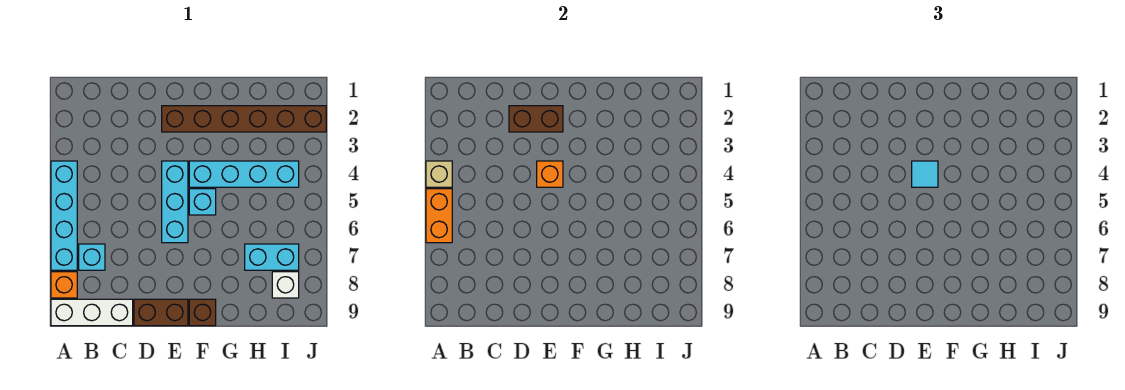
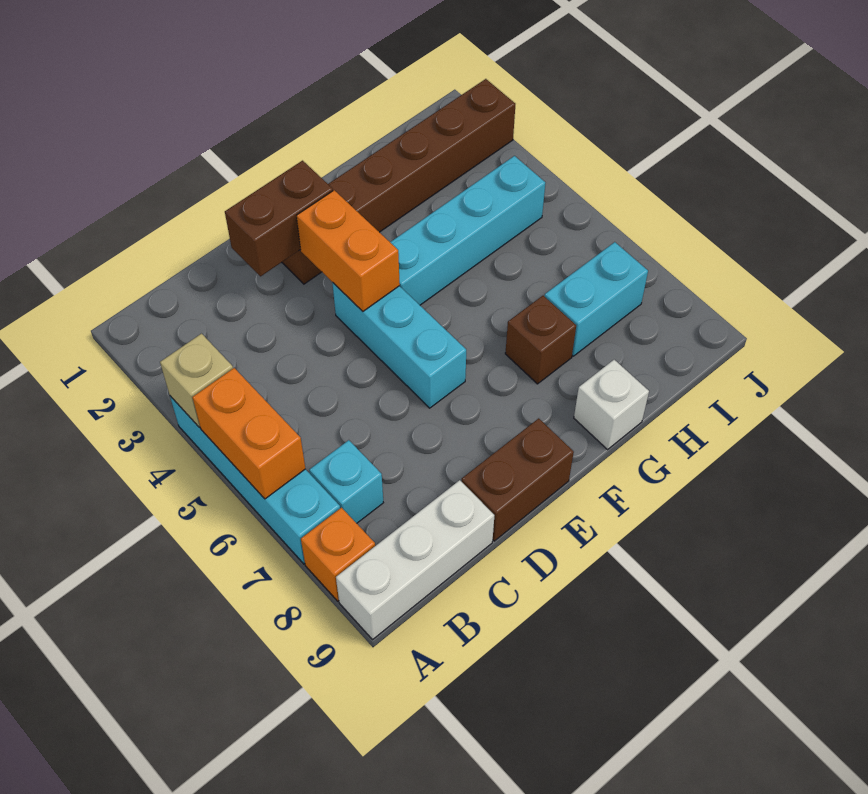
orange 1x1 brick [537,161,563,187] -> orange 1x2 brick [297,190,400,311]
cyan 1x1 tile [912,161,938,187] -> none
cyan 1x1 brick [189,189,216,215] -> none
brown 1x1 brick [189,299,216,326] -> brown 1x1 brick moved to [505,296,576,384]
white 1x1 brick [272,272,299,298] -> white 1x1 brick moved to [574,360,649,449]

